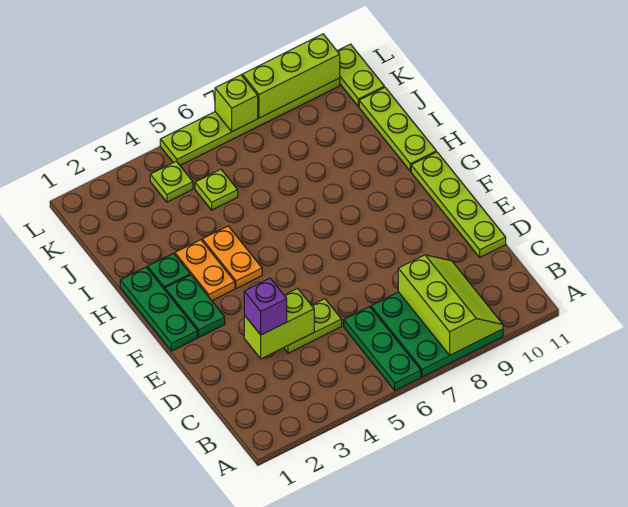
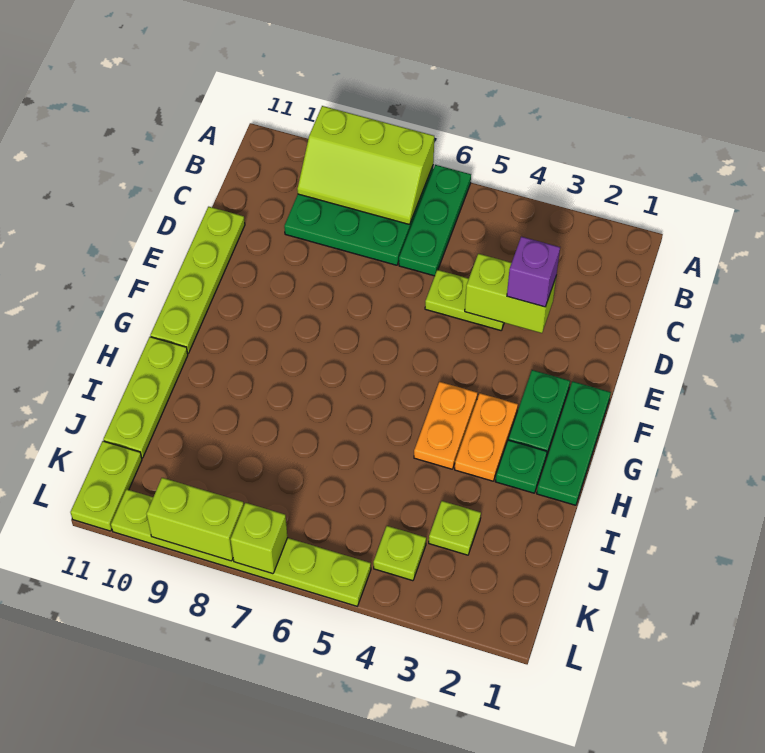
lime 2x3 slope [398,255,503,355] -> lime 2x3 slope turned to [297,106,434,225]
lime 1x1 plate [195,169,238,210] -> lime 1x1 plate moved to [429,501,481,555]
lime 1x3 brick [242,34,340,118] -> lime 1x2 brick [147,478,244,561]

